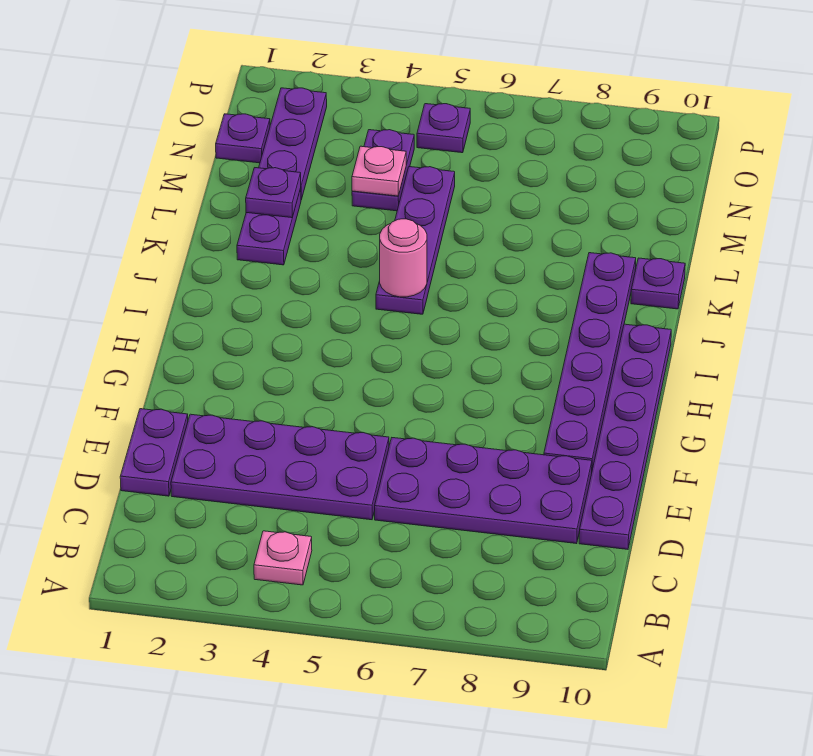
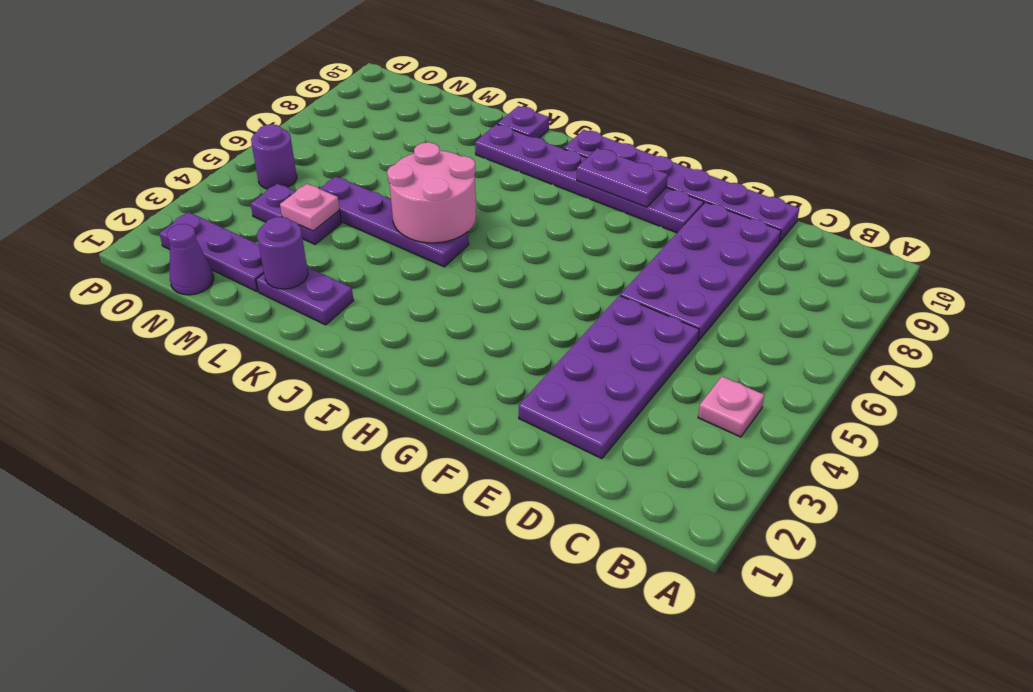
purple 1x2 plate [120,409,188,496] -> purple 1x2 plate moved to [577,148,668,207]
pink 1x1 round brick [380,219,427,297] -> pink 2x2 round brick [387,142,476,243]
purple 1x1 plate [246,168,301,218] -> purple 1x1 round brick [257,217,308,289]
purple 1x1 plate [216,114,270,163] -> purple 1x1 cone [167,224,214,295]
purple 1x1 plate [417,104,470,153] -> purple 1x1 round brick [251,124,297,189]

